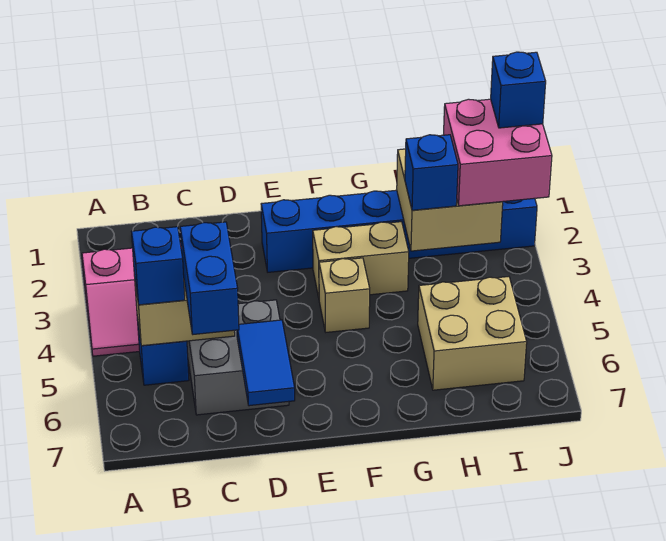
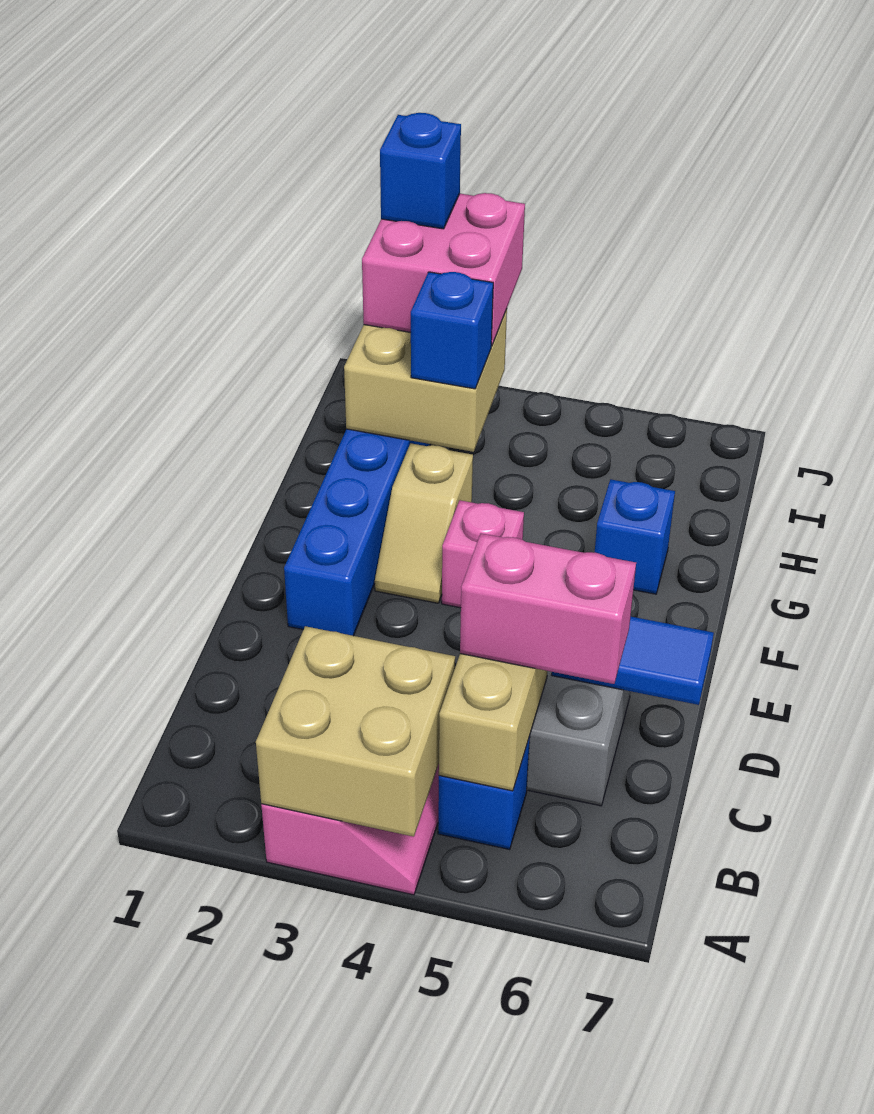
blue 1x1 brick [131,227,185,305] -> blue 1x1 brick moved to [595,479,675,594]
blue 1x2 brick [180,222,239,334] -> pink 1x2 brick [460,533,636,684]
tan 1x2 brick [313,222,409,298] -> tan 1x2 slope [375,443,473,603]
tan 1x1 brick [319,258,370,332] -> pink 1x1 brick [442,500,524,608]
tan 2x2 brick [418,277,527,390] -> tan 2x2 brick moved to [256,626,455,837]

